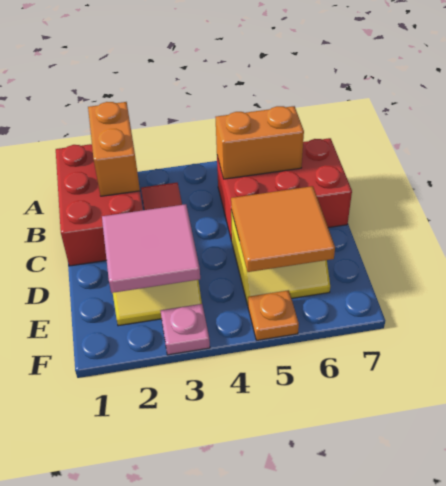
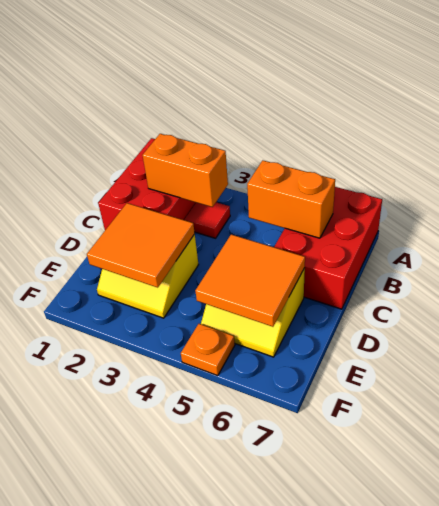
orange 1x2 brick [88,102,140,196] -> orange 1x2 brick turned to [143,134,228,207]
red 2x3 brick [217,138,352,241] -> red 2x3 brick turned to [274,187,382,309]
pink 2x2 tile [102,204,200,293] -> orange 2x2 tile [87,203,195,288]
pink 1x1 plate [161,304,210,355] -> none

